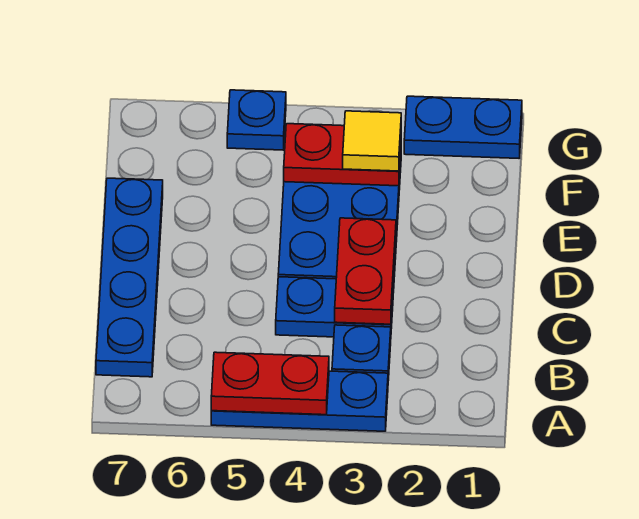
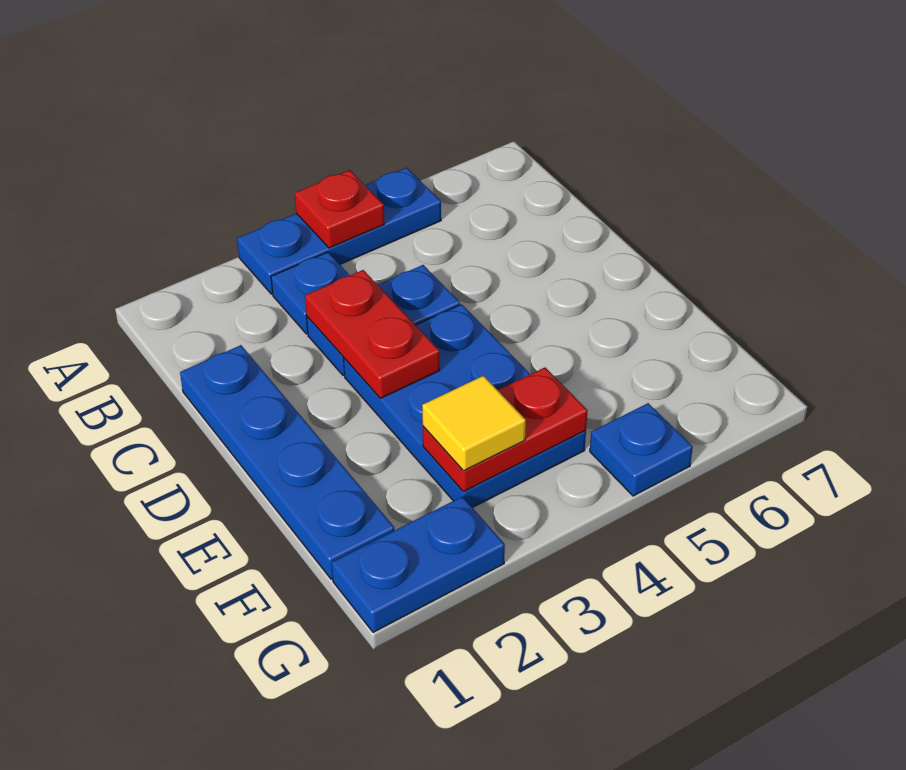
red 1x2 plate [211,352,329,415] -> red 1x1 plate [295,170,384,248]
blue 1x4 plate [96,178,163,377] -> blue 1x4 plate moved to [180,345,394,579]

